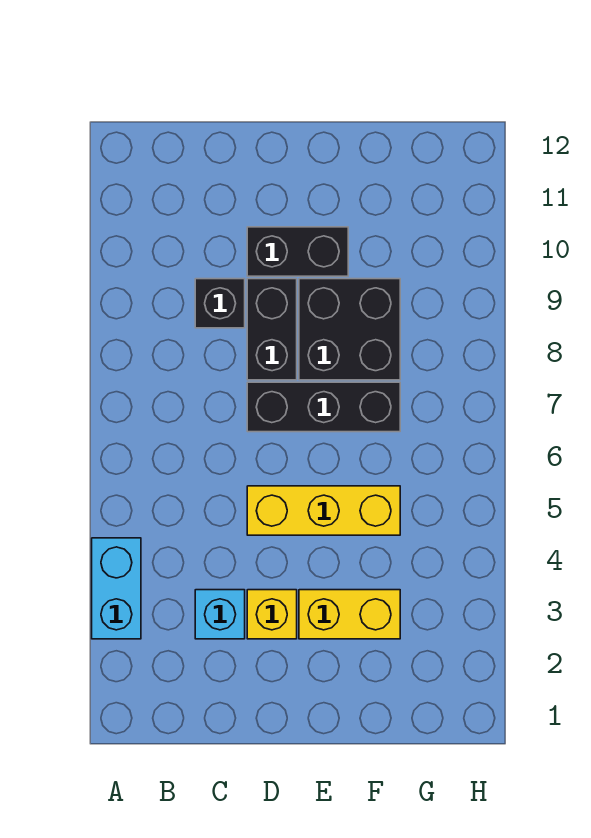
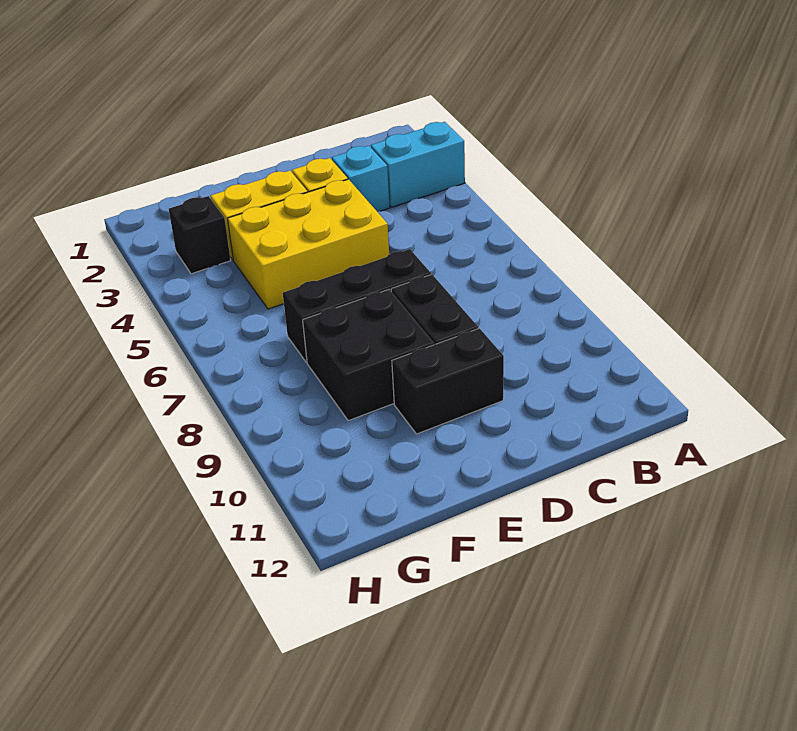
cyan 1x2 brick [92,538,141,639] -> cyan 1x2 brick turned to [371,122,465,207]
black 1x1 brick [195,279,245,328] -> black 1x1 brick moved to [169,196,231,274]
yellow 1x3 brick [247,486,400,535] -> yellow 2x3 brick [227,179,389,309]

